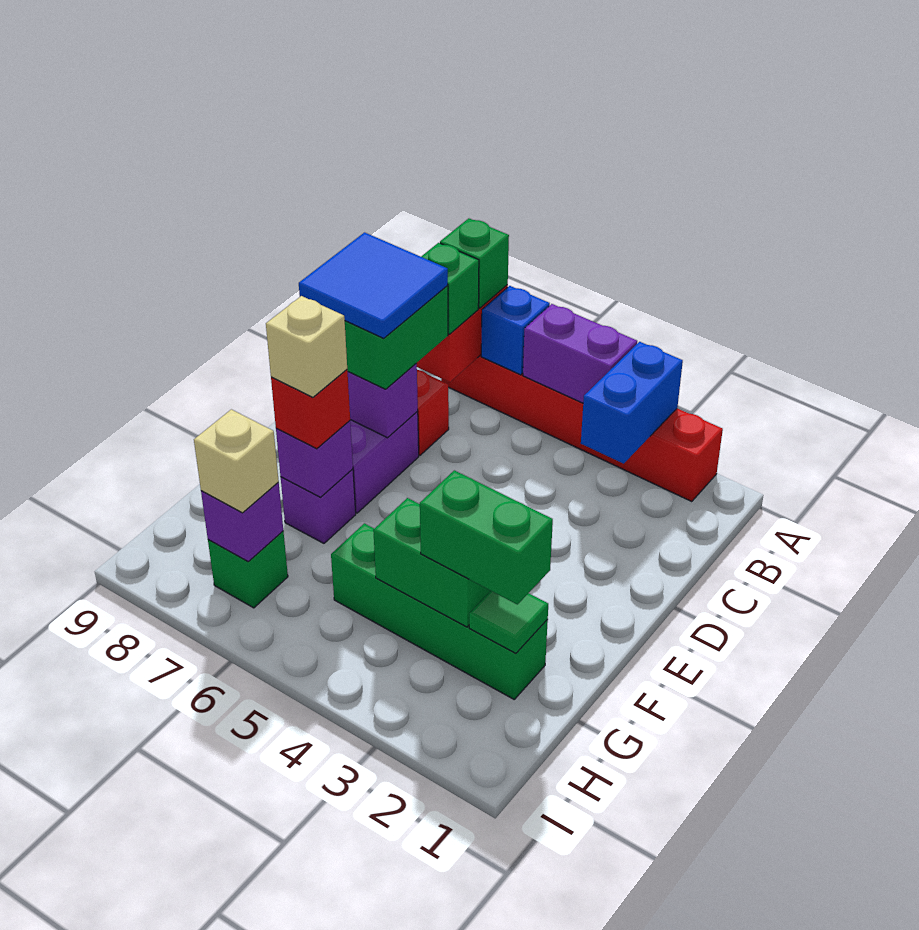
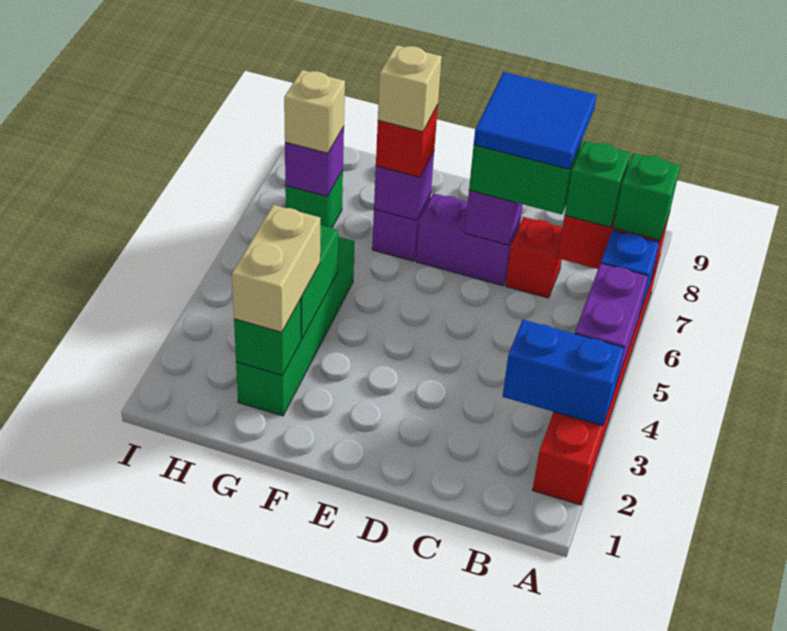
green 1x1 tile [469,591,548,653] -> green 1x1 brick [234,299,301,376]
green 1x2 brick [420,470,553,605] -> tan 1x2 brick [232,205,320,332]

